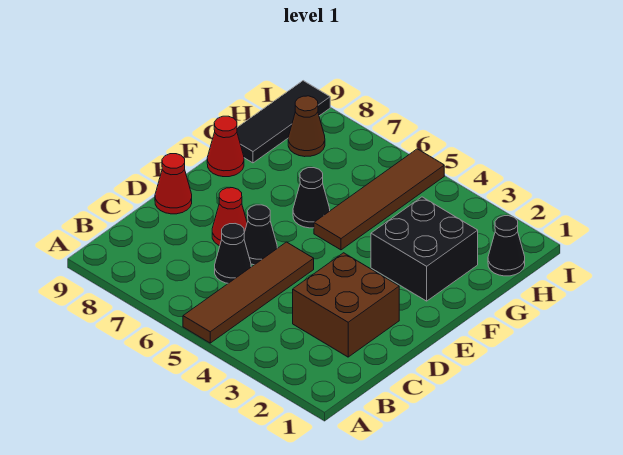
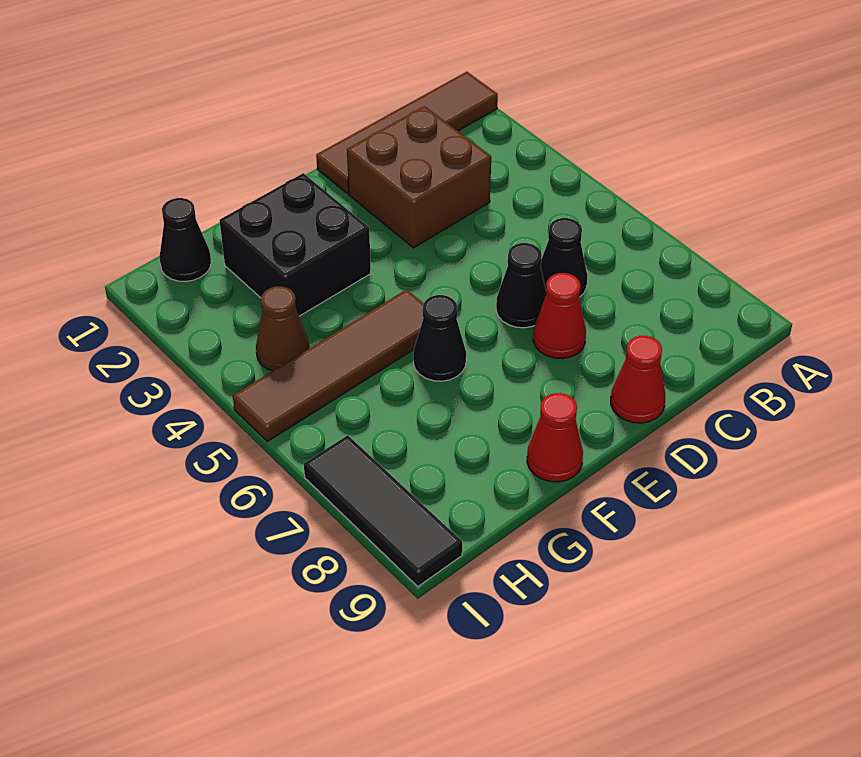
brown 1x4 tile [183,242,314,343] -> brown 1x4 tile moved to [316,72,498,194]
black 1x3 tile [237,81,330,163] -> black 1x3 tile turned to [304,435,462,586]
brown 1x1 cone [288,96,325,157] -> brown 1x1 cone moved to [256,286,309,371]

